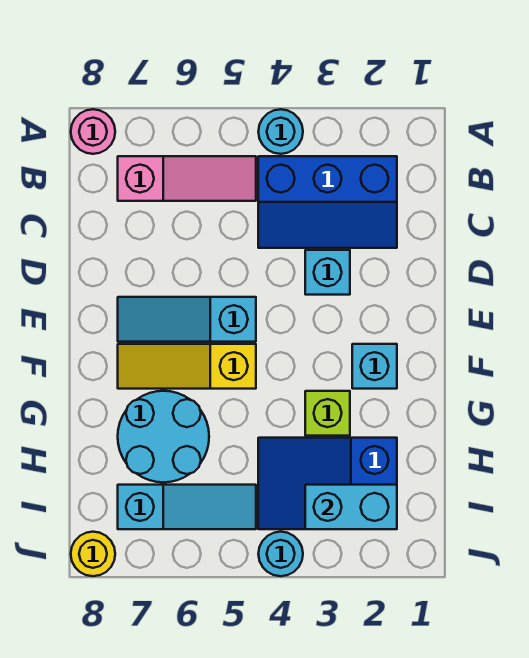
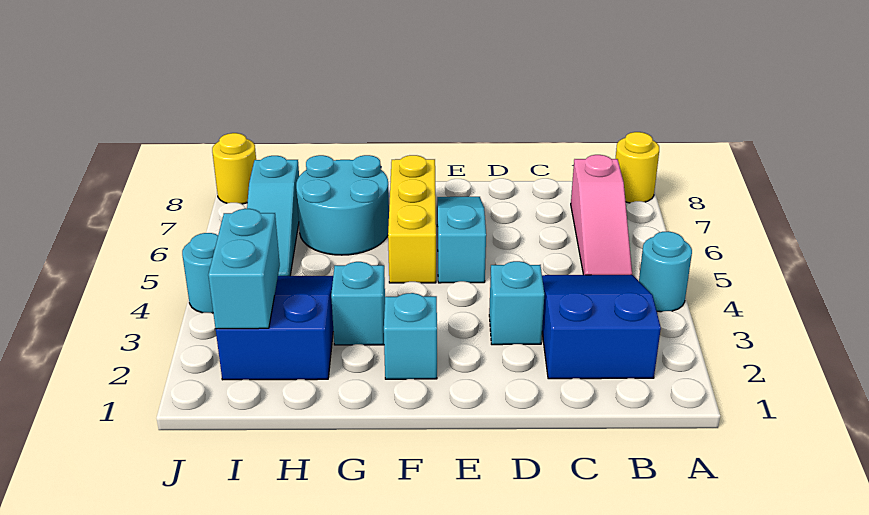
pink 1x1 round brick [71,109,115,154] -> yellow 1x1 round brick [615,132,659,203]
blue 2x3 slope [258,156,397,248] -> blue 2x3 slope turned to [542,275,661,379]
yellow 1x3 slope [118,344,256,389] -> yellow 1x3 brick [388,155,436,283]
lime 1x1 brick [305,391,350,436] -> cyan 1x1 brick [331,262,385,345]

